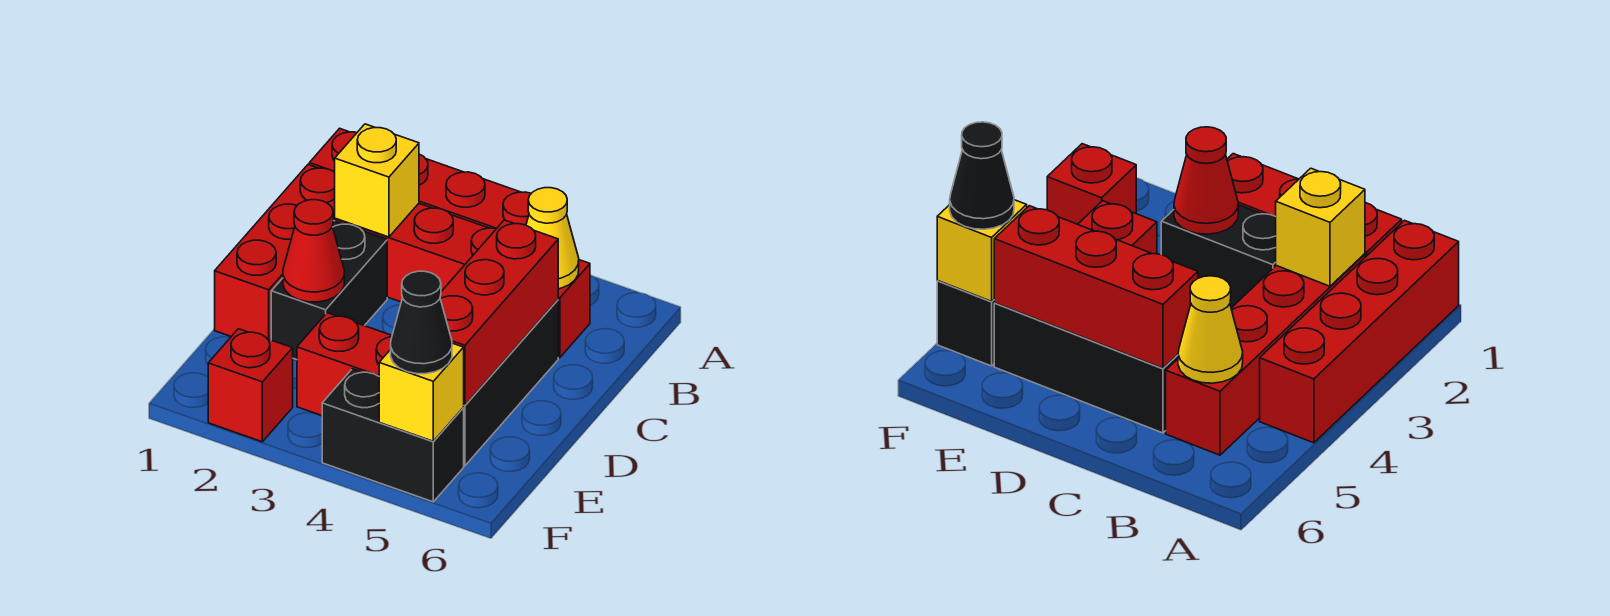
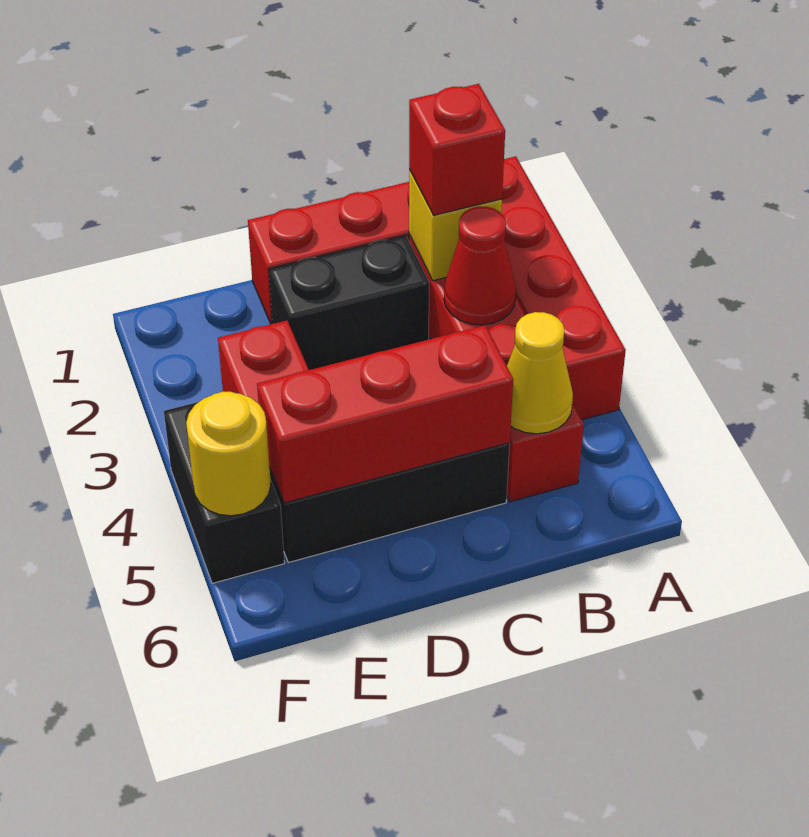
red 1x1 cone [283,200,344,302] -> red 1x1 cone moved to [444,206,516,325]
red 1x1 brick [208,329,293,442] -> red 1x1 brick moved to [409,84,505,215]
yellow 1x1 brick [379,343,464,441] -> yellow 1x1 round brick [186,392,271,516]
black 1x1 cone [391,271,452,374] -> none

